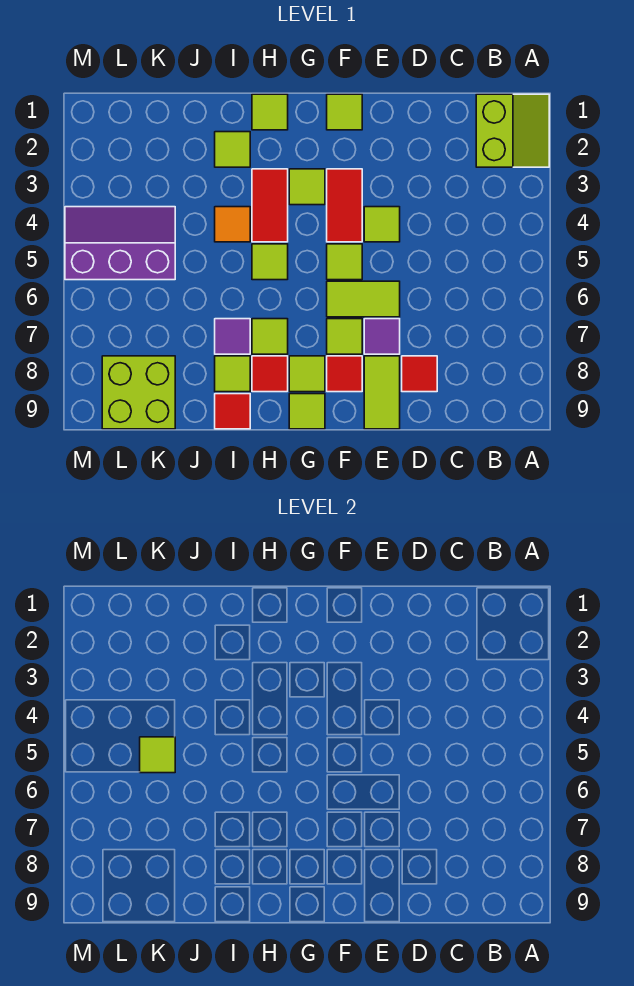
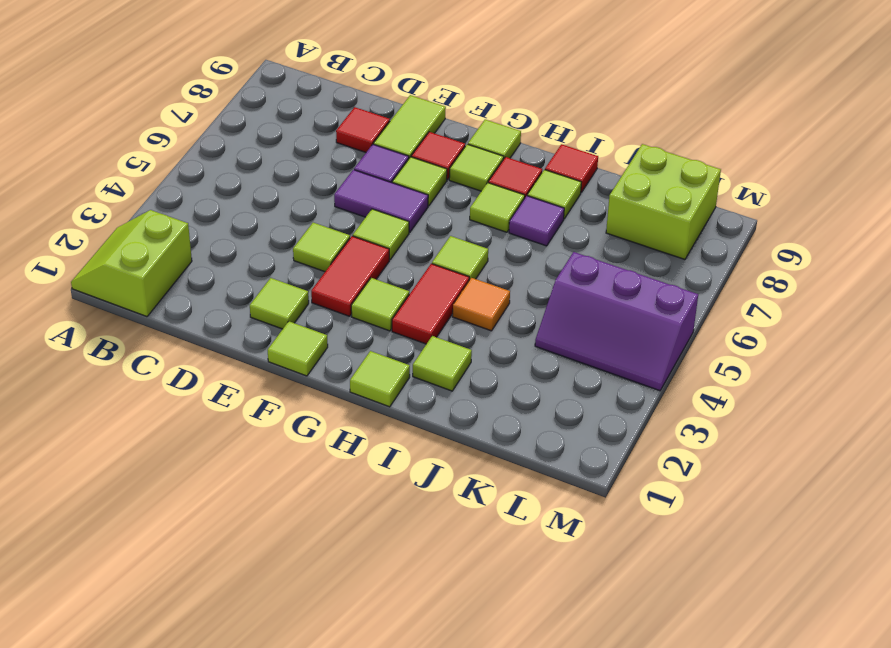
lime 1x2 tile [327,281,400,317] -> purple 1x2 tile [334,170,428,232]
lime 1x1 tile [140,737,175,773] -> lime 1x1 tile moved to [250,278,309,329]

